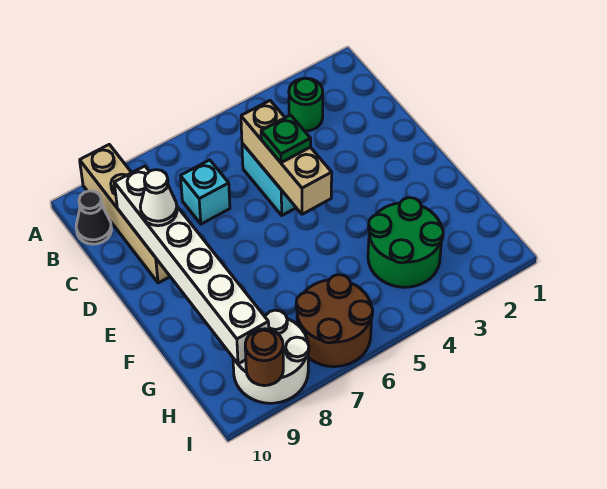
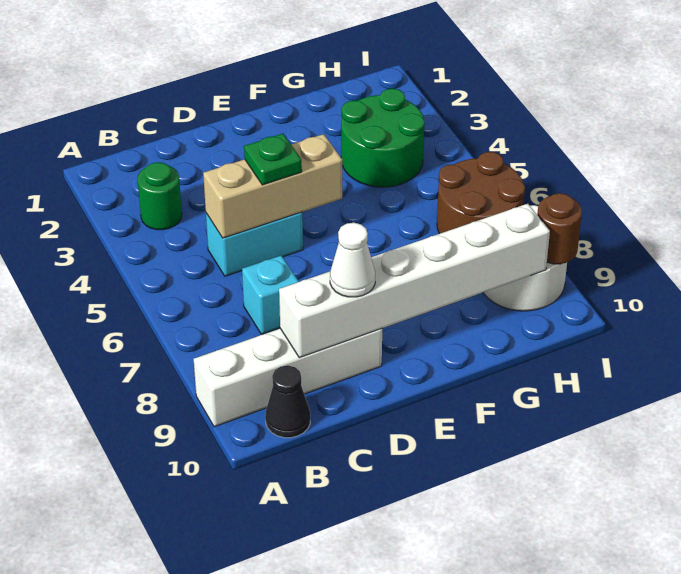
tan 1x4 brick [80,145,170,283] -> white 1x4 brick [194,328,382,427]

